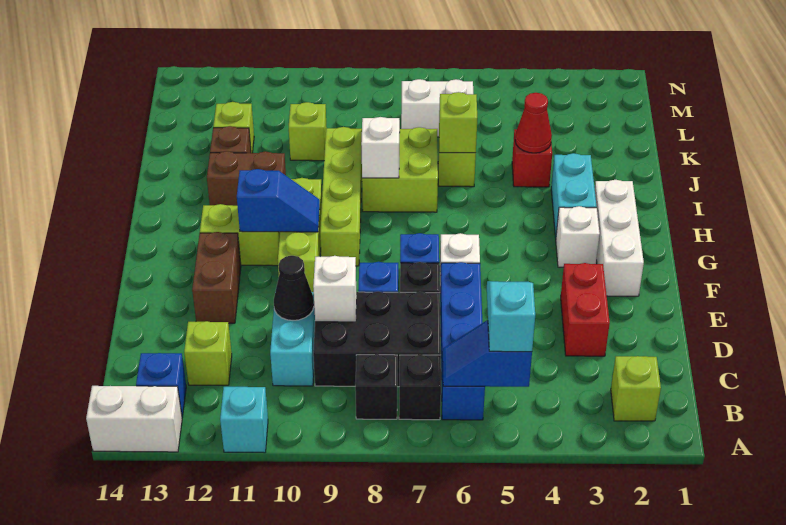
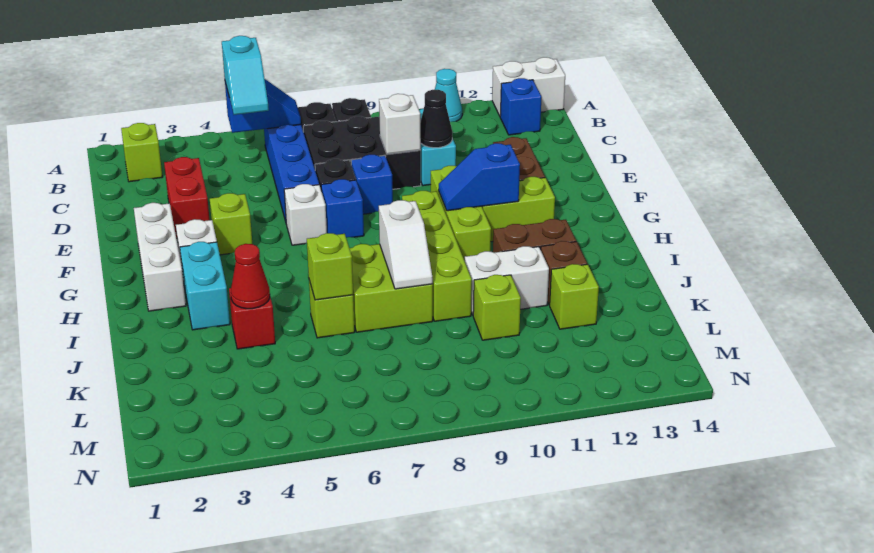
cyan 1x1 brick [220,387,268,453] -> cyan 1x1 cone [435,69,462,122]
lime 1x1 brick [184,321,232,385] -> lime 1x1 brick moved to [210,193,252,255]
white 1x2 brick [401,79,473,137] -> white 1x2 brick moved to [465,246,549,315]

